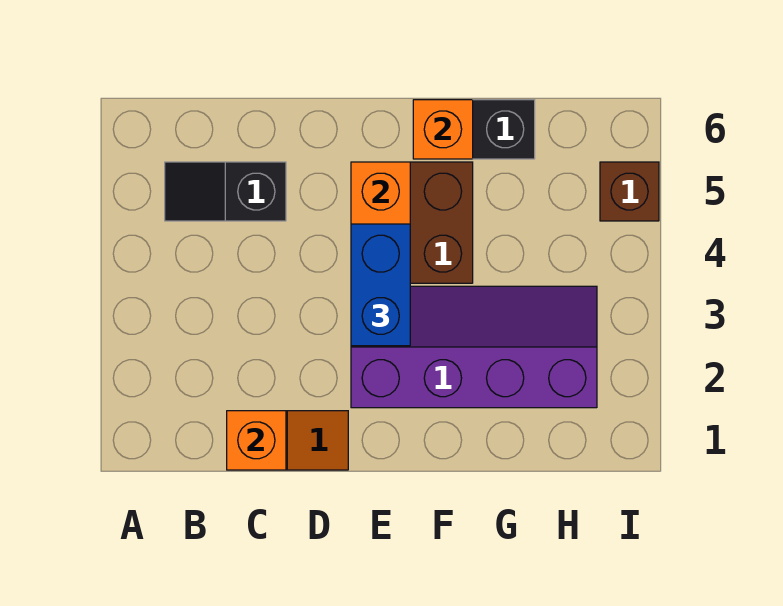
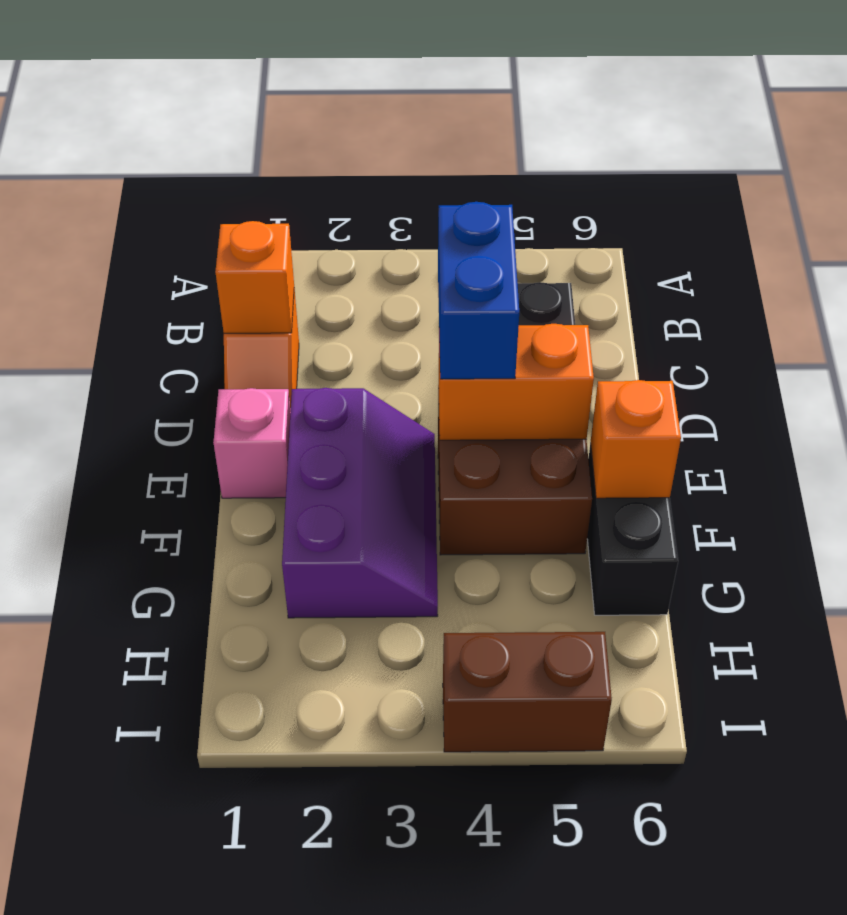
none -> pink 1x1 brick [213,388,291,498]
purple 2x4 slope [351,286,597,408] -> purple 2x3 slope [282,388,438,618]
blue 1x2 brick [351,224,410,346] -> blue 1x2 brick turned to [438,202,519,379]
brown 1x1 brick [600,162,659,221] -> brown 1x2 brick [443,632,612,752]

